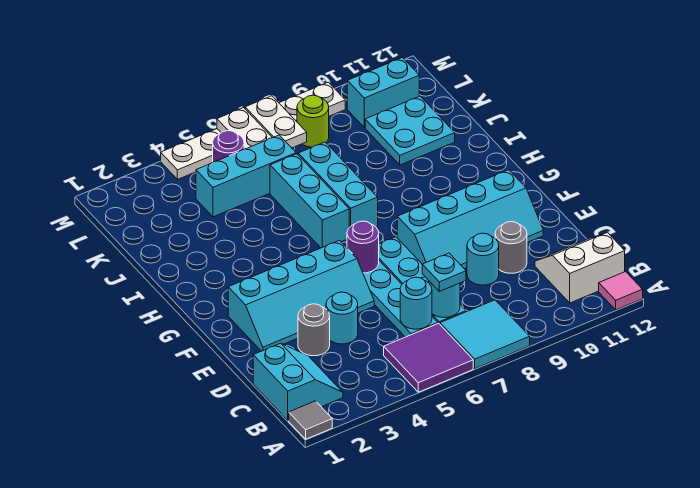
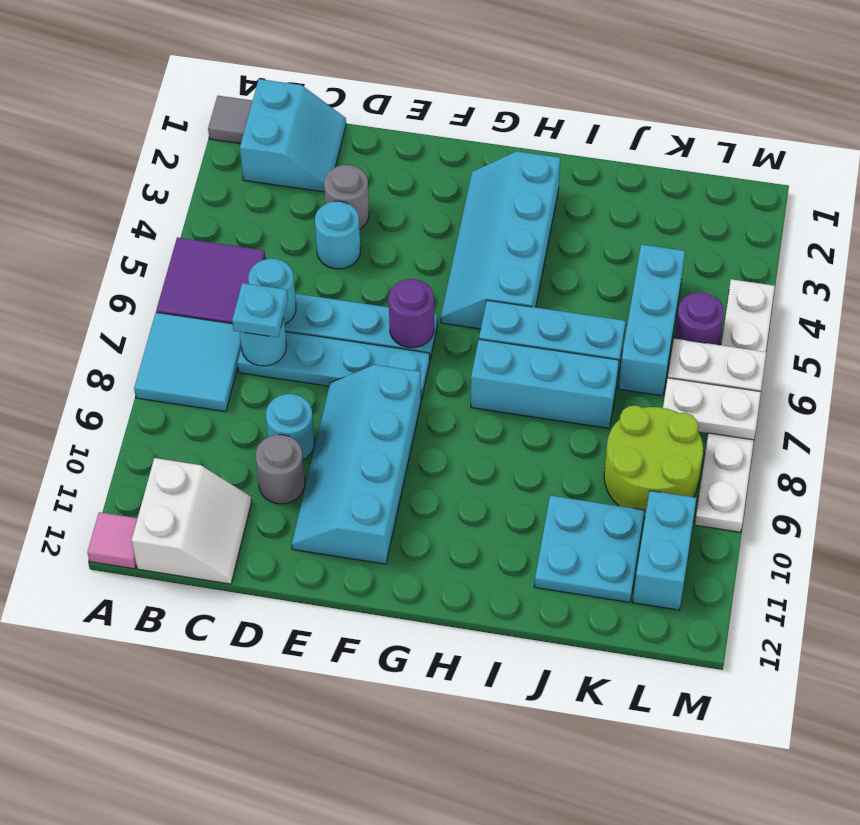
cyan 2x2 slope [253,343,343,421] -> cyan 2x2 slope turned to [240,79,346,192]
cyan 2x4 slope [228,240,374,351] -> cyan 2x4 slope moved to [440,151,560,329]
lime 1x1 round brick [297,95,329,147] -> lime 2x2 round brick [604,406,703,518]

